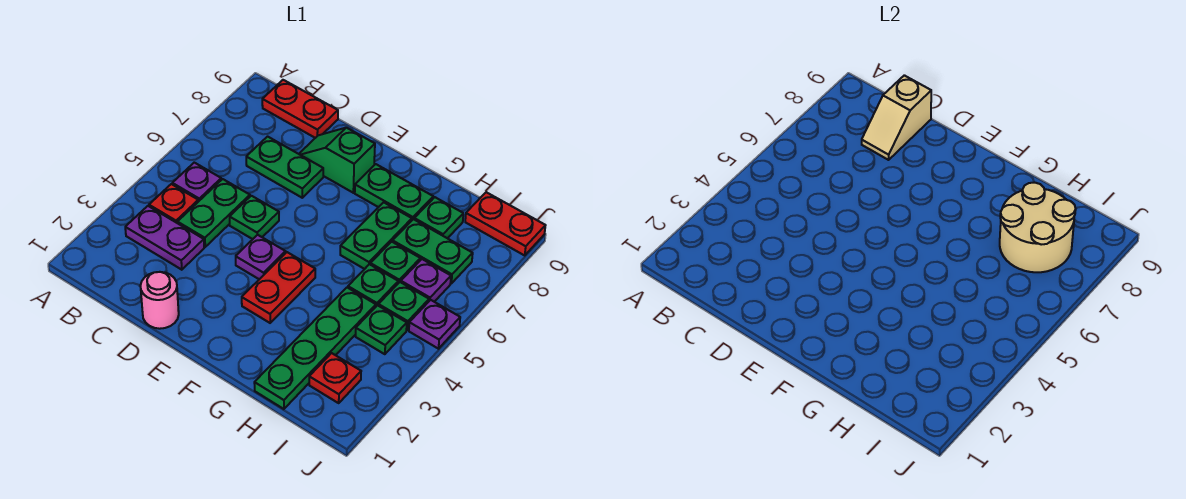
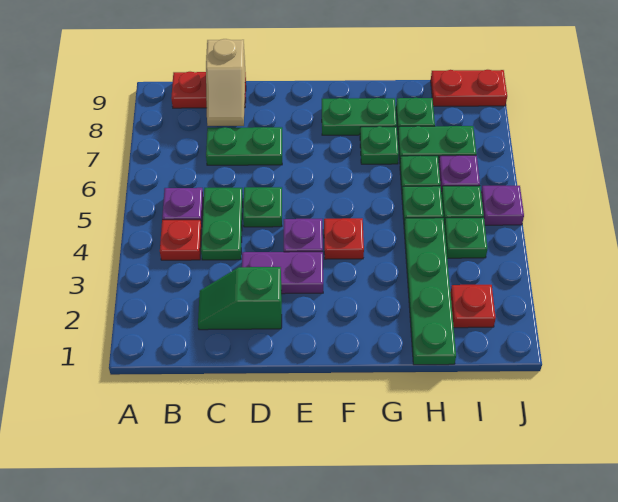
purple 1x2 plate [125,206,204,270] -> purple 1x2 plate moved to [242,252,323,294]
pink 1x1 round brick [140,272,179,329] -> none
green 1x2 slope [299,128,375,193] -> green 1x2 slope moved to [198,267,282,330]
red 1x2 plate [242,252,315,323] -> red 1x1 plate [324,218,364,259]
green 1x2 plate [340,202,412,269] -> green 1x1 plate [360,126,399,164]
tan 2x2 round brick [1000,183,1076,272] -> none

